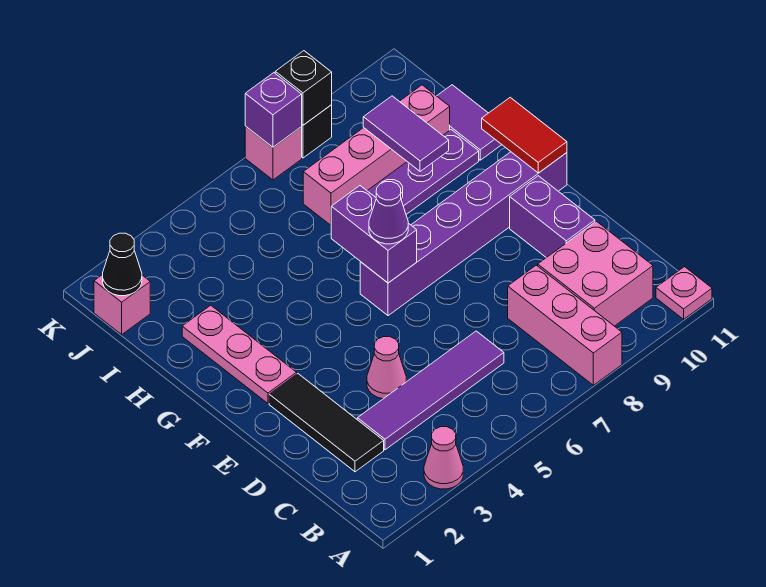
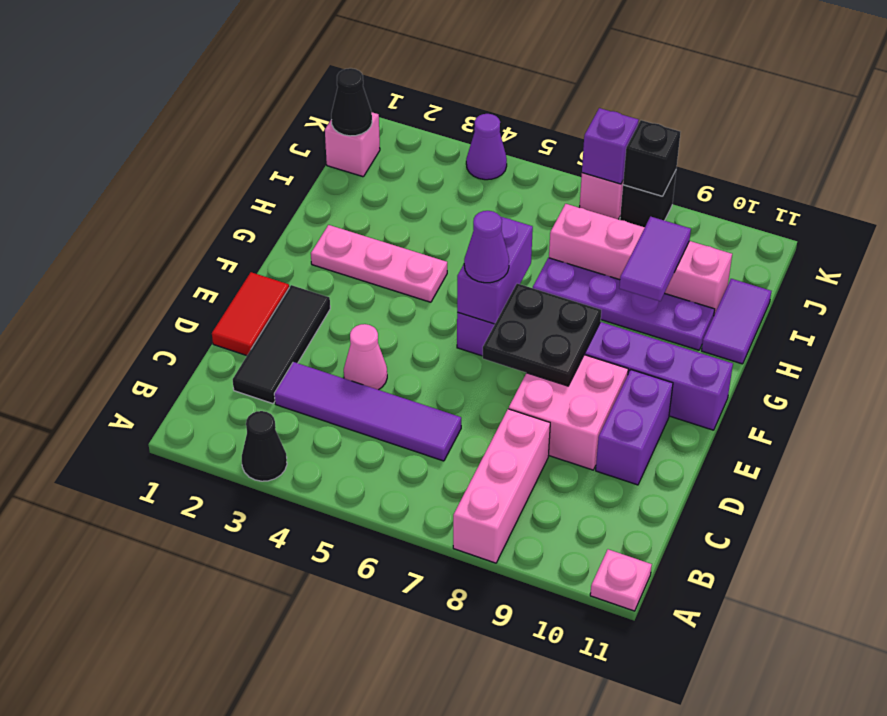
pink 1x1 cone [424,427,463,489] -> black 1x1 cone [242,411,287,481]
pink 2x2 brick [538,221,653,326] -> pink 2x2 brick moved to [509,355,628,470]
none -> black 2x2 plate [483,284,601,386]
pink 1x3 plate [182,305,297,403] -> pink 1x3 plate turned to [311,225,447,302]
red 1x2 tile [482,97,567,173] -> red 1x2 tile moved to [212,272,289,356]
none -> purple 1x1 cone [466,114,507,180]

